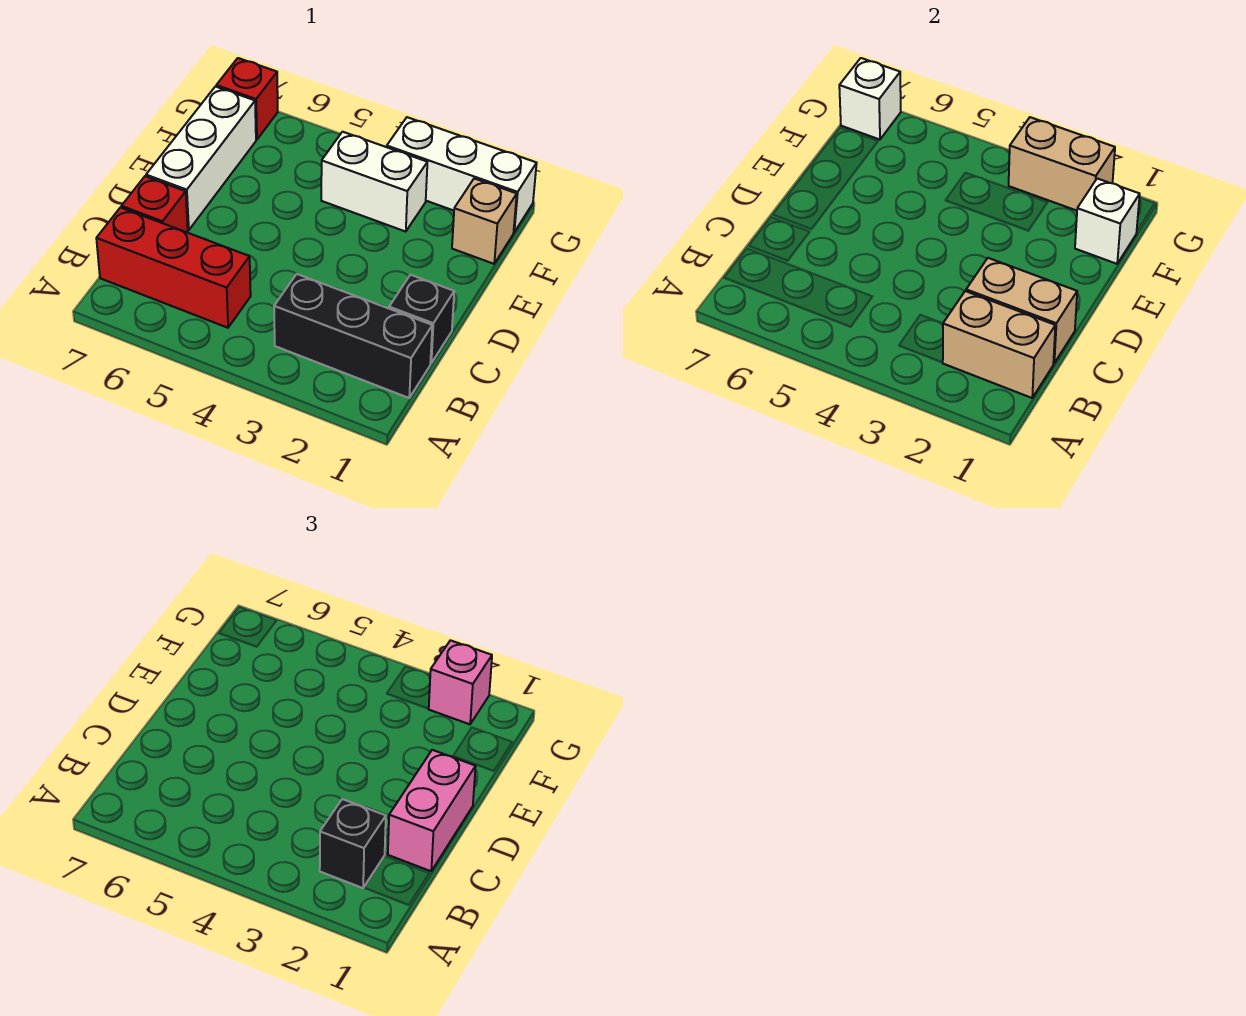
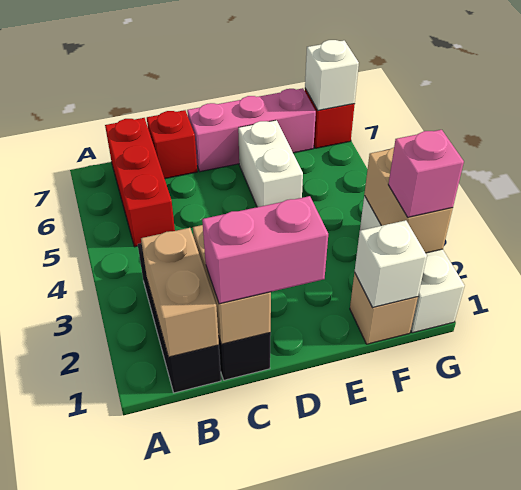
black 1x1 brick [320,799,386,888] -> none
white 1x3 brick [146,87,256,230] -> pink 1x3 brick [187,88,316,172]
white 1x2 brick [321,132,427,231] -> white 1x2 brick moved to [238,120,303,207]

